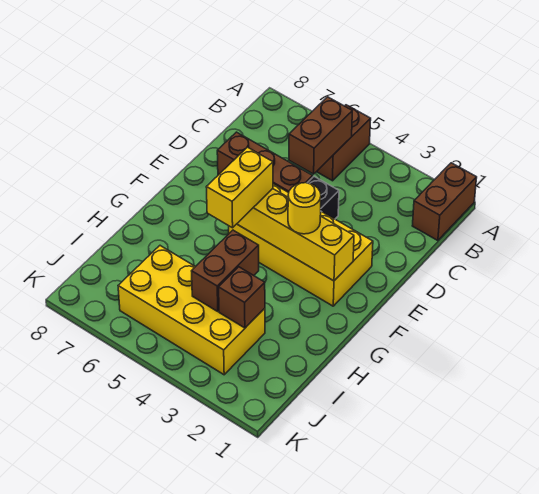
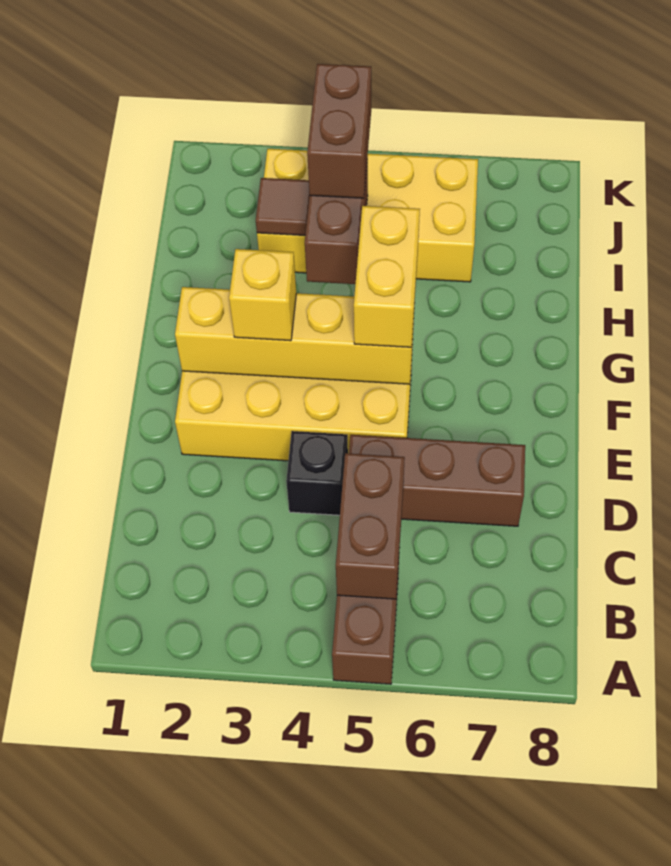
brown 1x2 brick [412,163,477,241] -> brown 1x2 brick moved to [307,64,371,198]
yellow 1x1 round brick [288,183,321,234] -> yellow 1x1 brick [229,249,296,341]
brown 1x1 brick [219,267,265,328] -> brown 1x1 tile [256,178,310,235]

